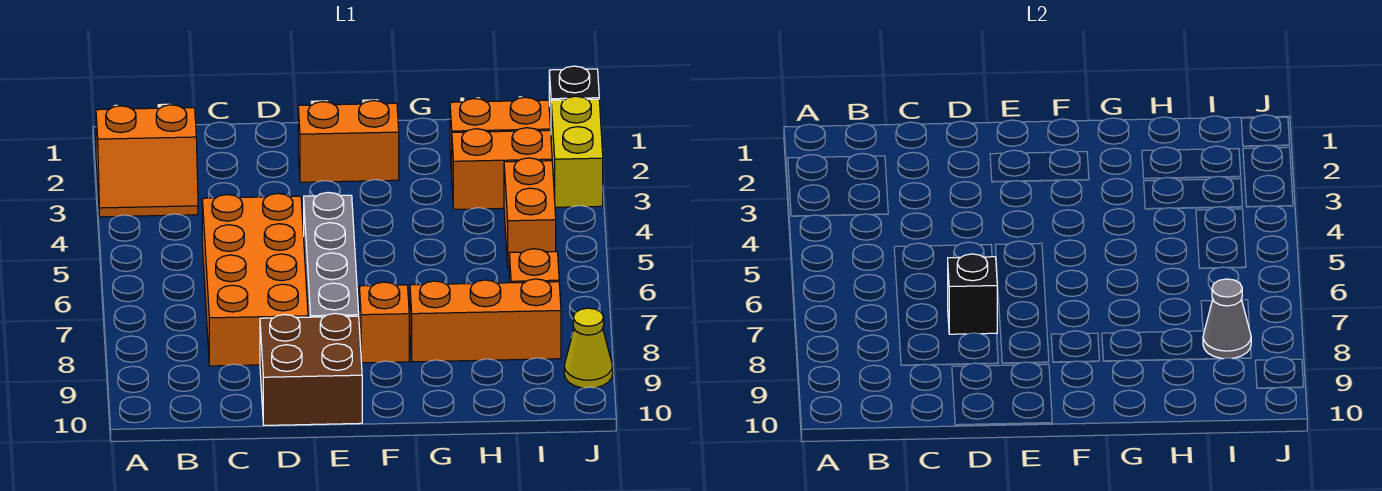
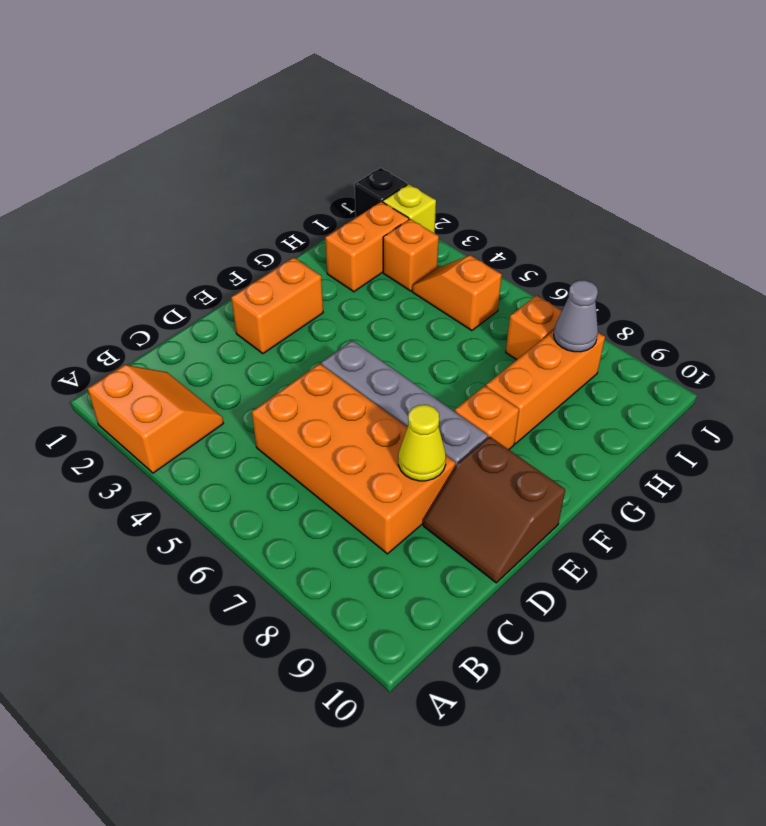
orange 2x2 slope [96,105,198,217] -> orange 2x2 slope turned to [88,365,223,473]
black 1x1 brick [948,254,997,334] -> none
brown 2x2 brick [260,313,362,425] -> brown 2x2 slope [423,436,565,583]
orange 1x2 brick [452,128,552,209] -> orange 1x1 brick [383,219,439,291]
orange 1x2 brick [504,158,556,269] -> orange 1x2 slope [412,255,502,331]
yellow 1x2 brick [551,96,603,207] -> yellow 1x1 brick [383,184,436,233]
yellow 1x1 cone [564,308,613,388] -> yellow 1x1 cone moved to [398,405,446,481]

